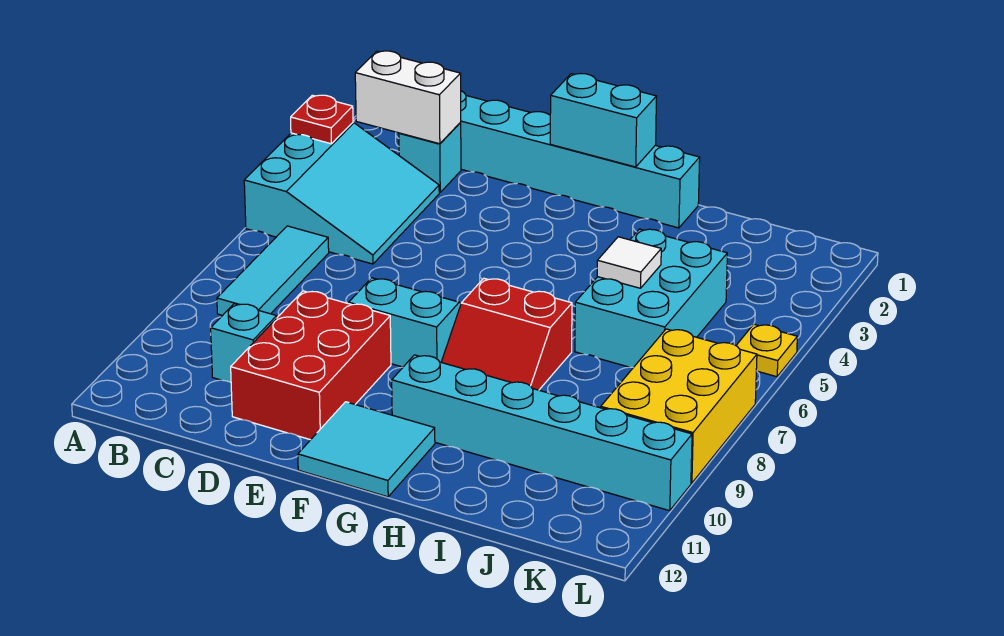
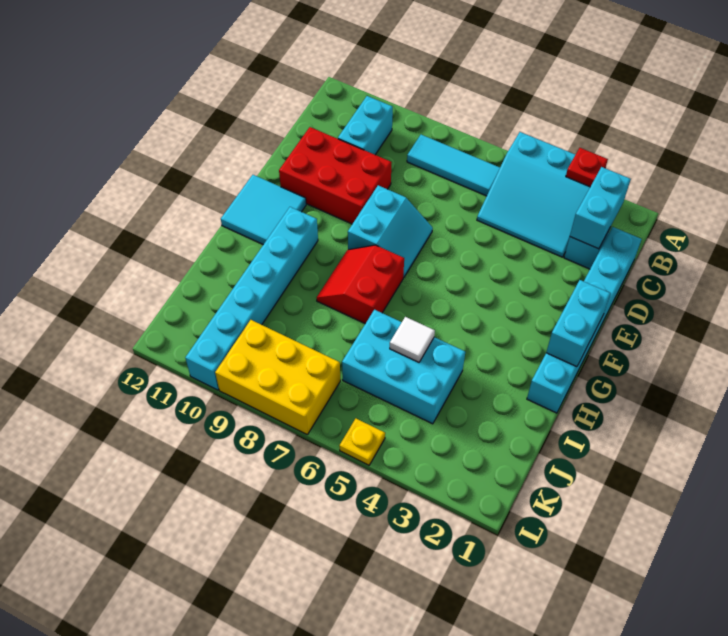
white 1x2 brick [355,51,461,144] -> cyan 1x2 brick [570,167,631,249]
cyan 1x1 brick [211,304,277,382] -> cyan 1x2 brick [338,96,393,155]

